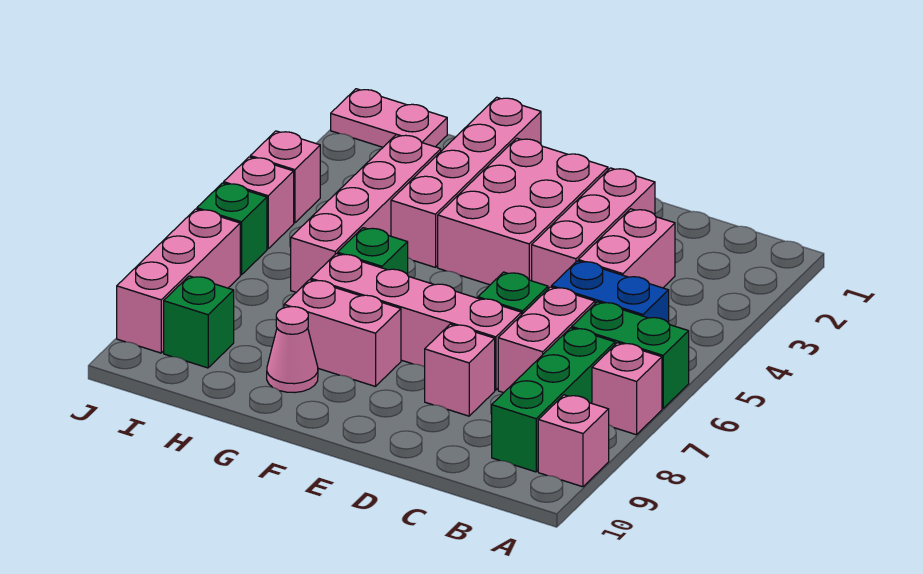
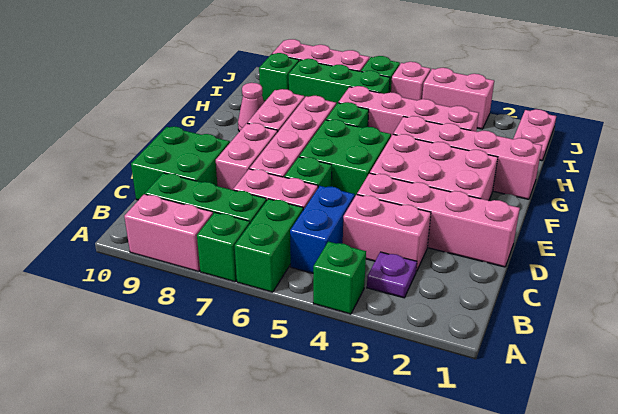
none -> green 1x1 brick [313,242,366,314]
pink 1x1 brick [592,343,662,435] -> green 1x1 brick [197,213,250,282]
pink 1x1 brick [538,395,609,487] -> pink 1x2 brick [124,194,213,272]
none -> purple 1x1 plate [367,252,417,298]
none -> green 2x2 brick [131,127,230,200]
pink 1x3 brick [532,168,655,289] -> pink 1x4 brick [357,173,520,267]
pink 1x1 brick [425,324,495,416] -> pink 1x2 brick [216,123,278,190]
none -> green 2x2 brick [299,120,391,196]
none -> green 1x3 brick [289,59,390,104]
pink 1x1 brick [250,131,320,223] -> pink 1x2 brick [422,68,494,129]

